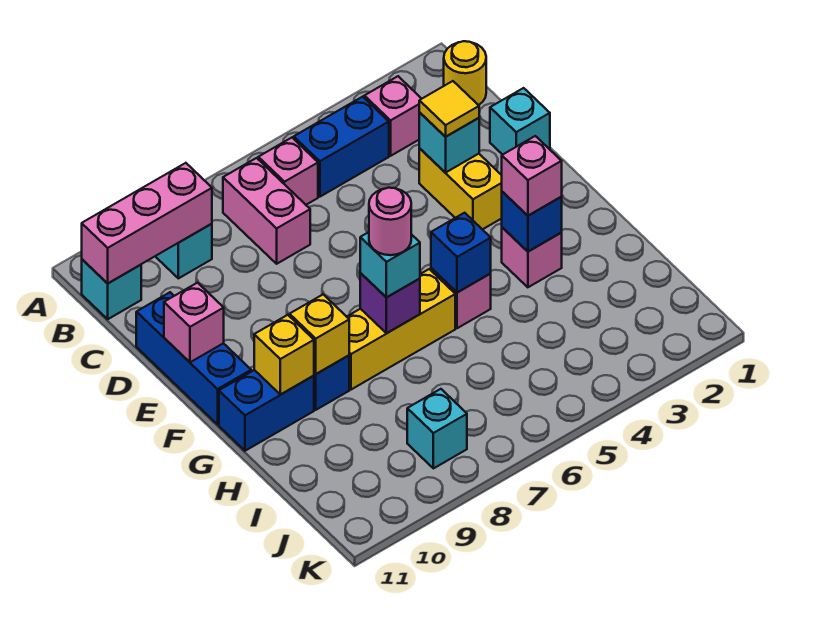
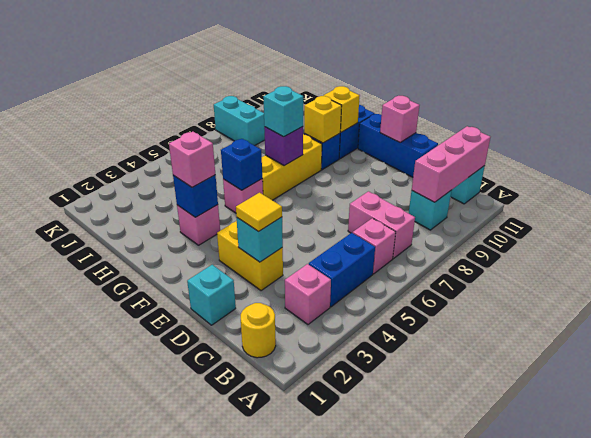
pink 1x1 round brick [369,188,411,255] -> none
cyan 1x1 brick [407,389,467,468] -> cyan 1x2 brick [214,96,265,146]

